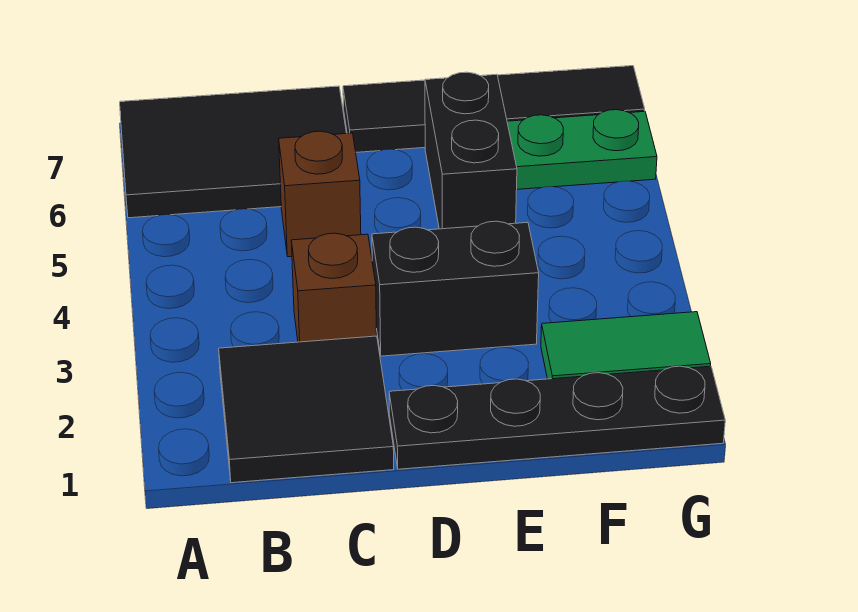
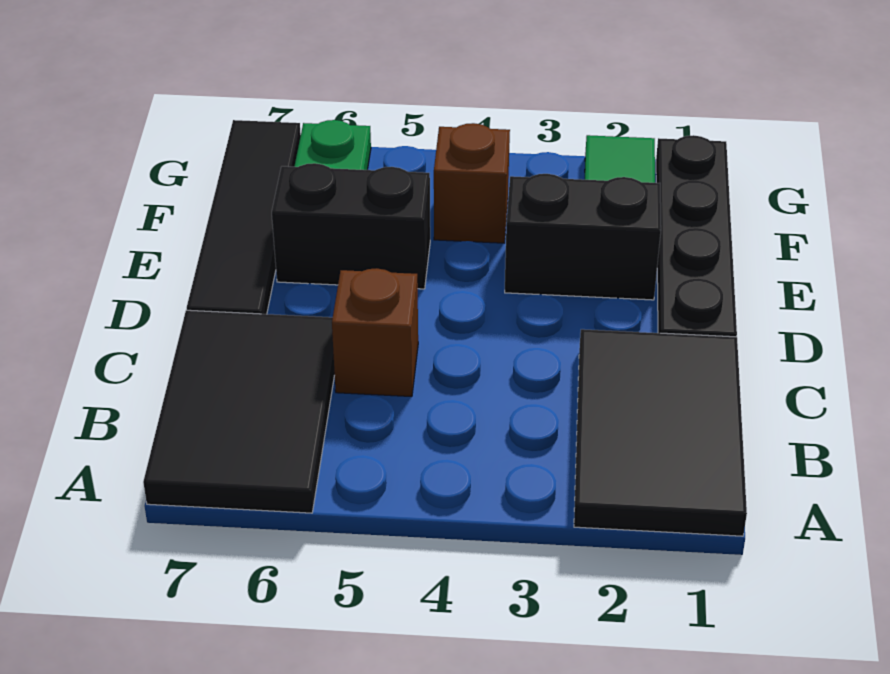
black 2x2 tile [219,336,394,483] -> black 2x3 tile [574,329,747,536]
brown 1x1 brick [291,233,377,342] -> brown 1x1 brick moved to [434,123,510,243]
black 1x2 brick [372,221,539,356] -> black 1x2 brick turned to [505,174,661,300]

